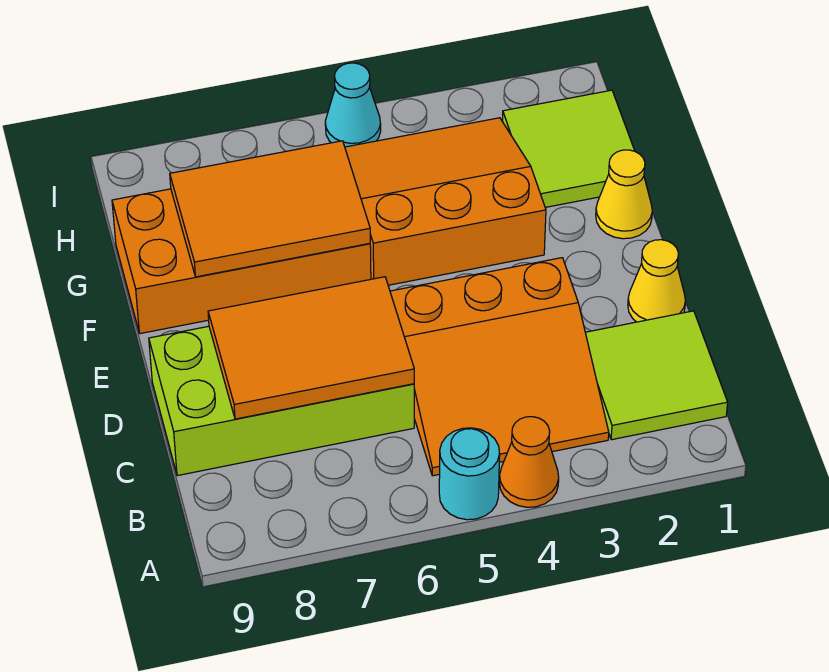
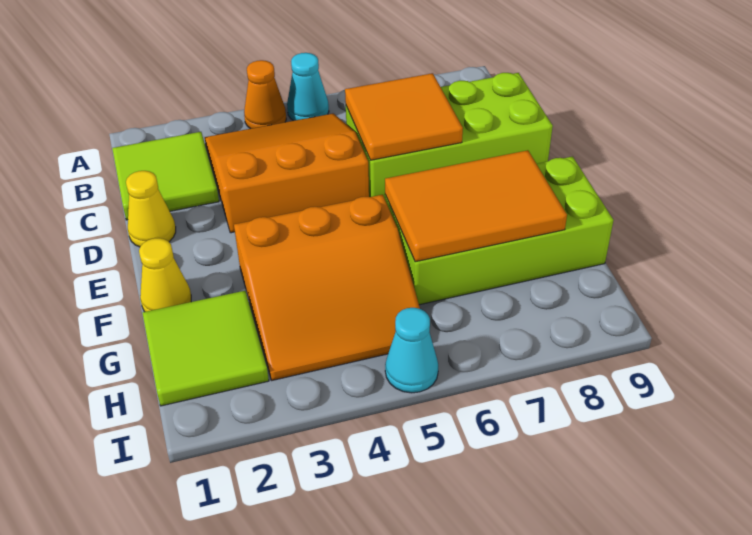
cyan 1x1 round brick [439,428,500,520] -> cyan 1x1 cone [287,53,329,121]
orange 2x3 tile [208,277,414,419] -> orange 2x2 tile [345,73,463,160]
orange 2x4 brick [112,189,371,334] -> lime 2x4 brick [385,157,614,305]

